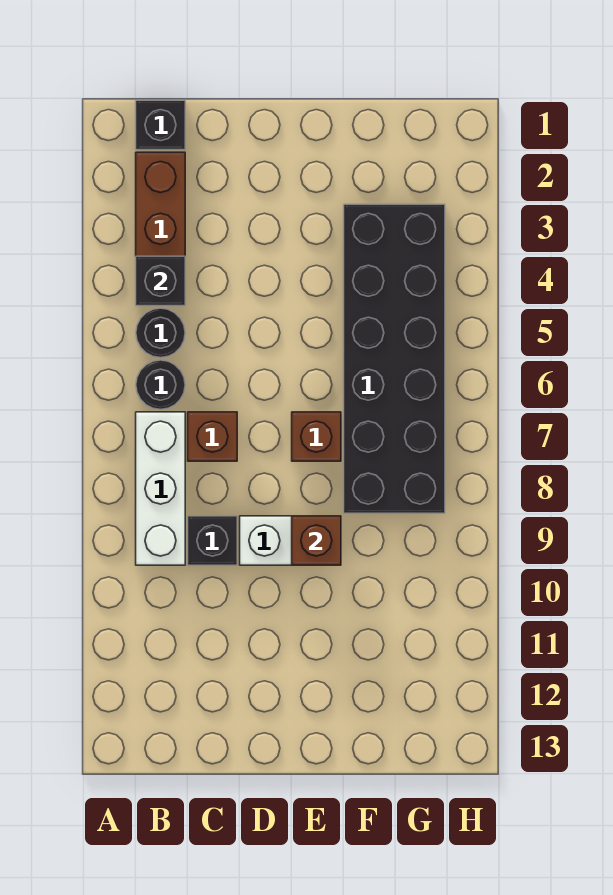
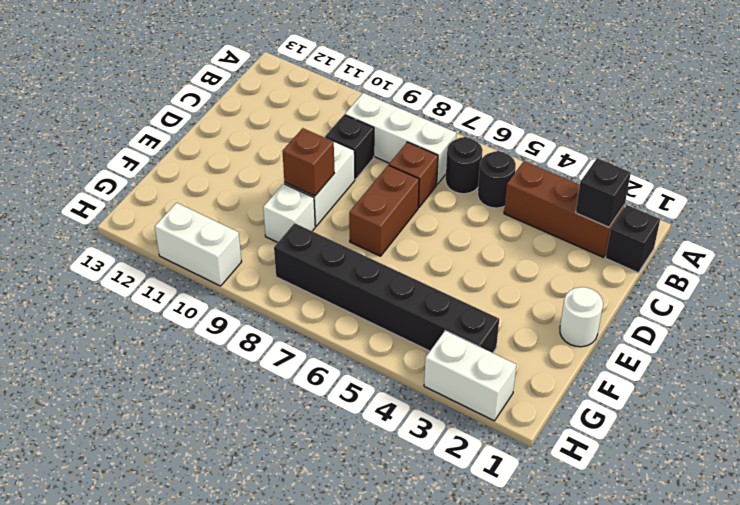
black 1x1 brick [136,256,185,306] -> black 1x1 brick moved to [576,158,631,227]
none -> white 1x1 round brick [560,287,603,347]
brown 1x1 brick [292,412,341,461] -> brown 1x2 brick [349,165,419,256]
black 2x6 brick [344,204,445,513] -> black 1x6 brick [274,223,499,353]
none -> white 1x1 brick [263,184,315,242]
none -> white 1x2 brick [424,331,517,421]
none -> white 1x2 brick [155,203,242,286]

